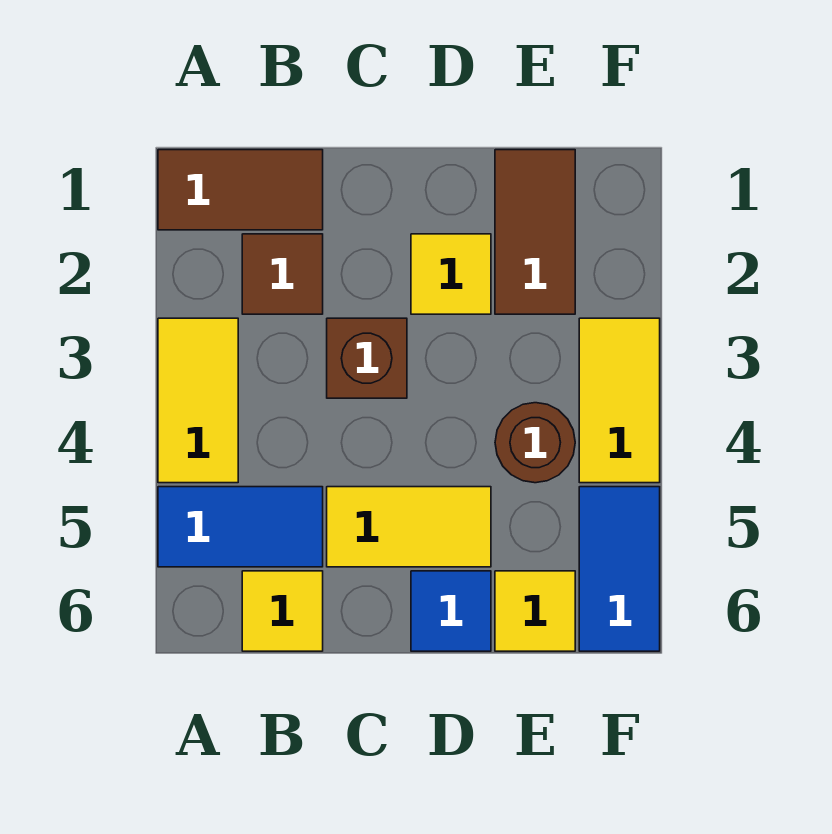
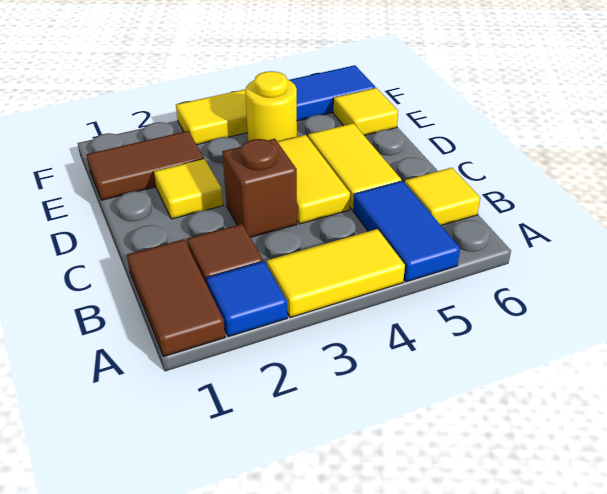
none -> yellow 1x2 tile [277,135,350,224]
blue 1x1 tile [411,571,491,651] -> blue 1x1 tile moved to [206,261,287,337]
brown 1x1 round brick [495,403,575,483] -> yellow 1x1 round brick [245,71,297,141]

